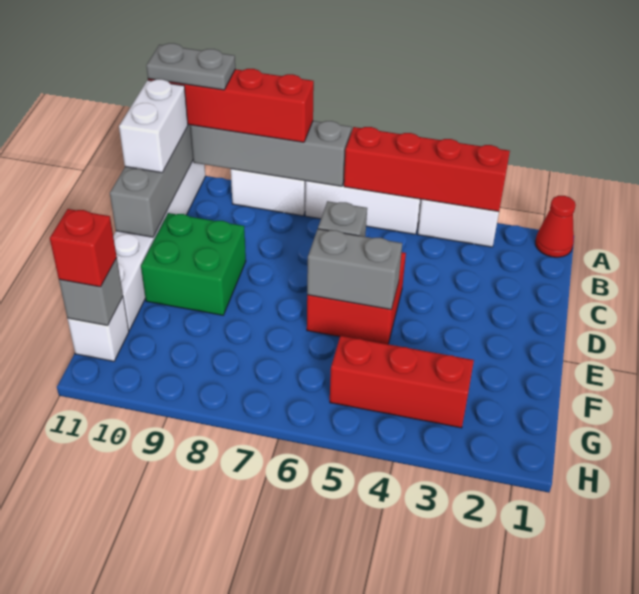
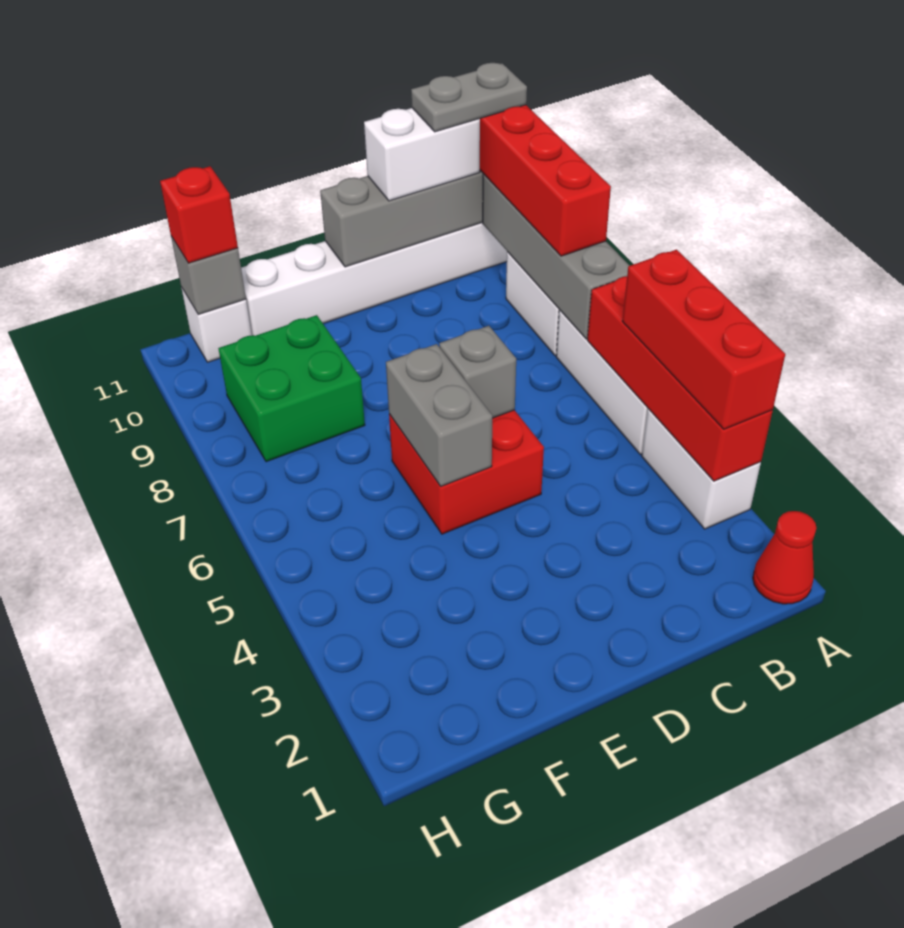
grey 1x2 plate [146,43,235,90] -> grey 1x2 plate turned to [411,63,527,132]
green 2x2 brick [141,213,246,315] -> green 2x2 brick moved to [218,315,365,462]
red 1x3 brick [330,336,474,428] -> red 1x3 brick moved to [622,250,785,429]

